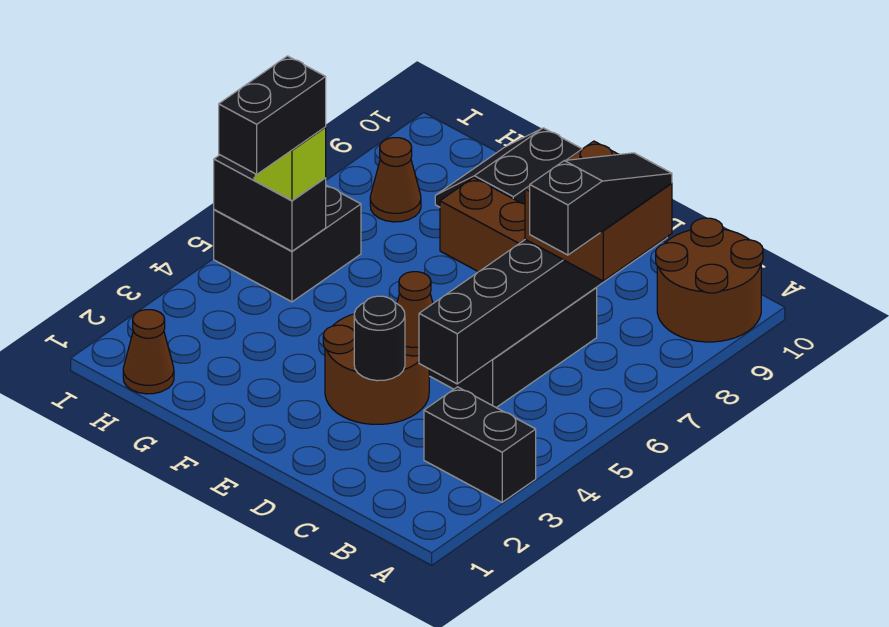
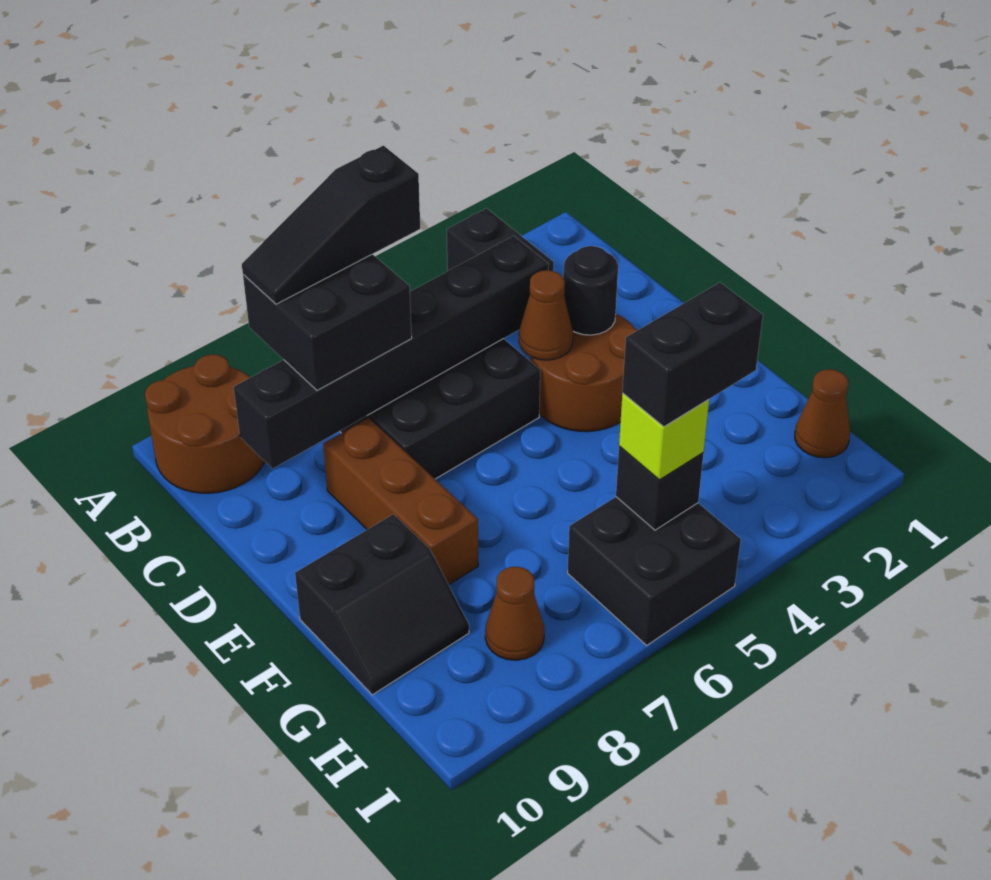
brown 2x2 brick [525,141,672,281] -> black 2x2 brick [243,254,412,390]
black 1x2 brick [214,155,326,251] -> black 1x1 brick [616,446,704,530]

